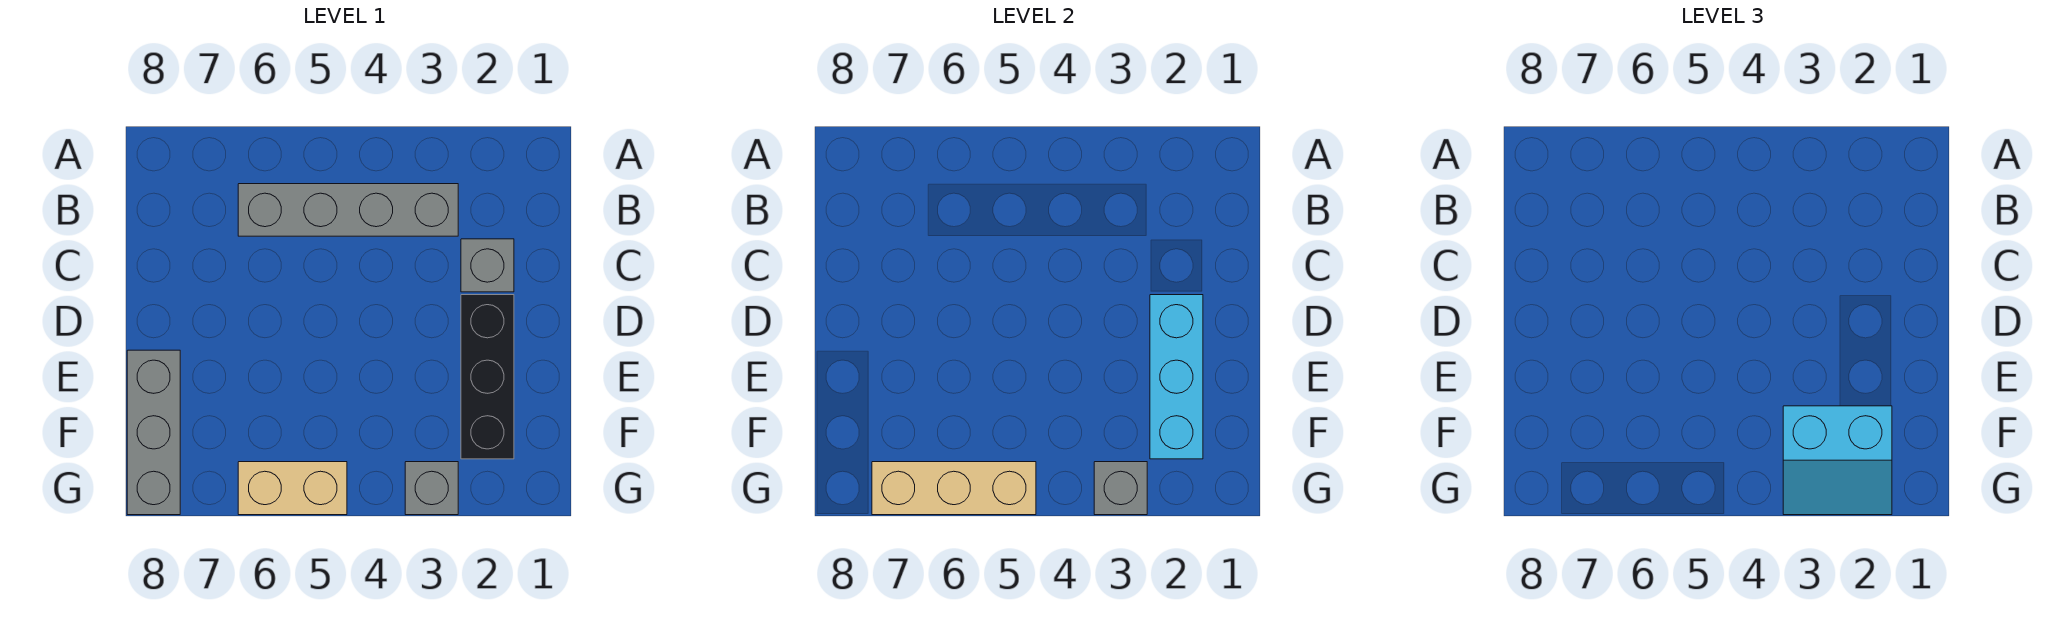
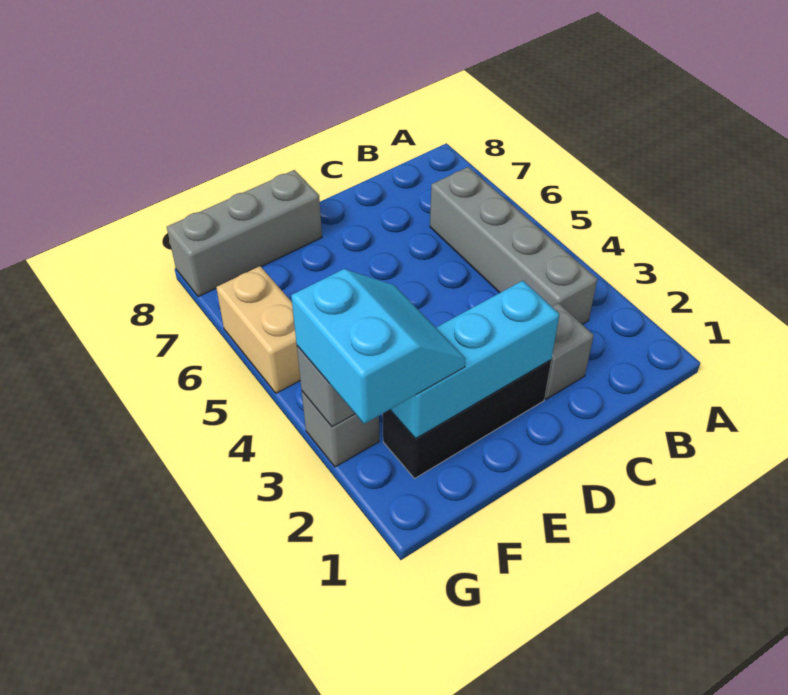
cyan 2x2 slope [1783,406,1892,515] -> cyan 2x2 slope turned to [291,269,466,424]
tan 1x3 brick [872,462,1036,515] -> none

